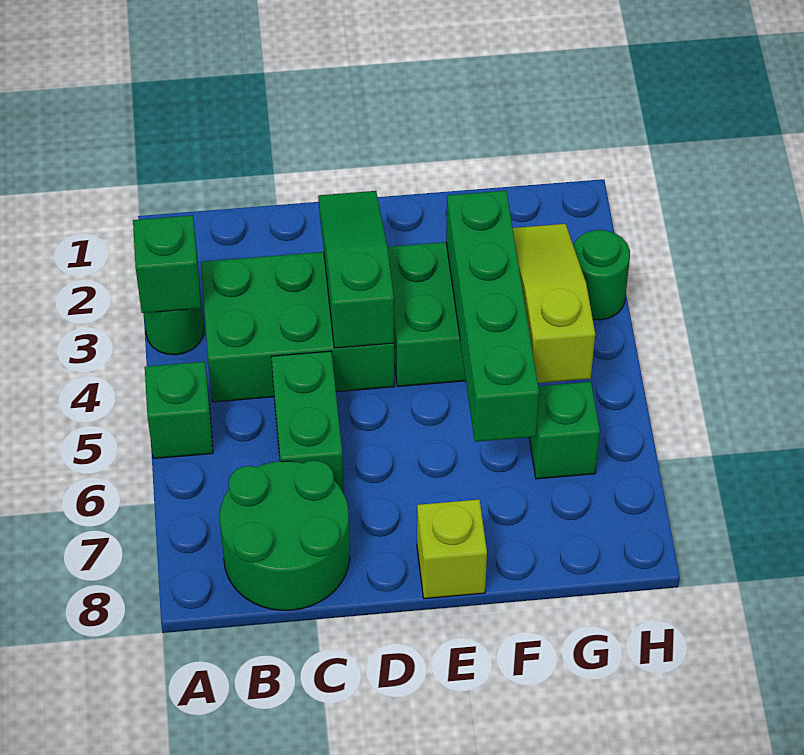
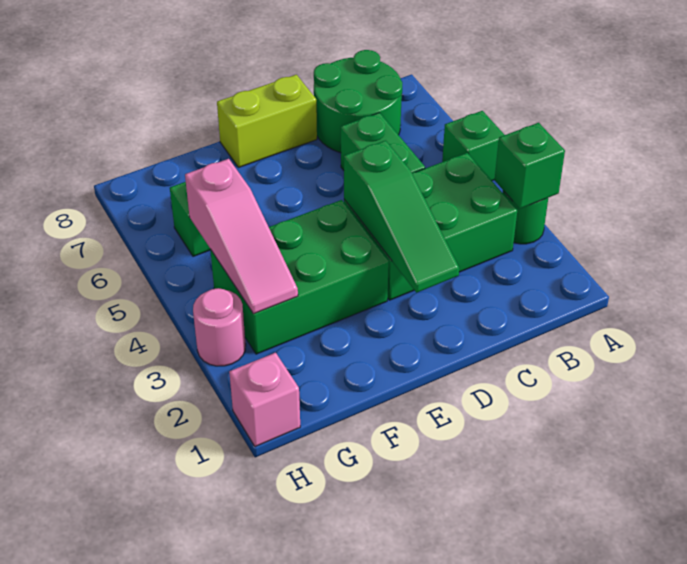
lime 1x1 brick [417,499,487,599] -> lime 1x2 brick [217,75,317,168]
green 1x4 brick [446,191,539,442] -> none
lime 1x3 slope [513,224,595,383] -> pink 1x3 slope [185,159,298,314]
none -> pink 1x1 brick [229,353,300,447]
green 1x1 round brick [573,230,630,320] -> pink 1x1 round brick [193,288,246,366]

